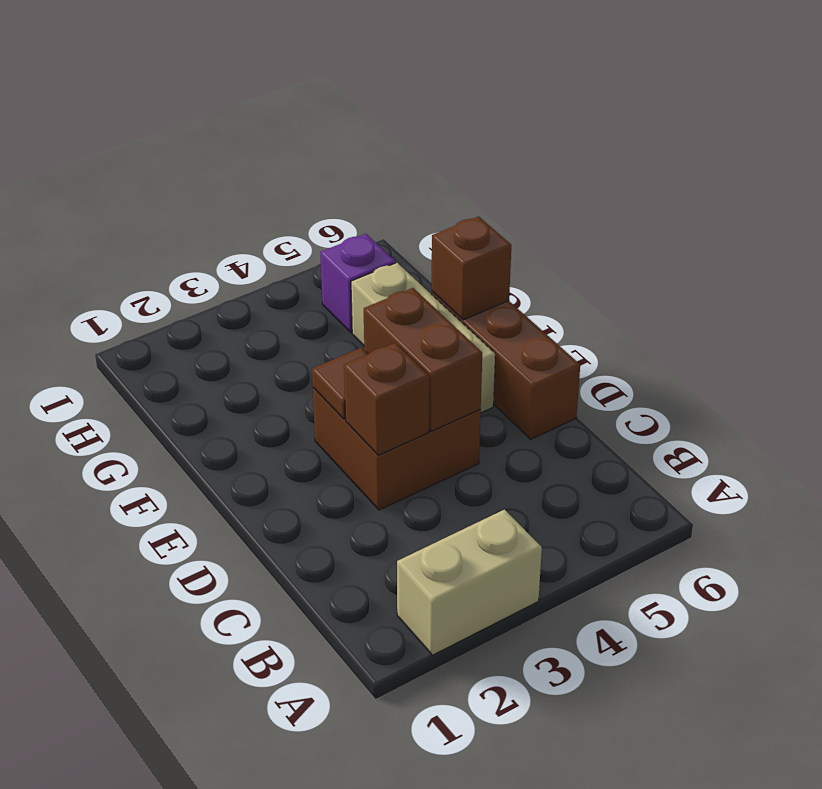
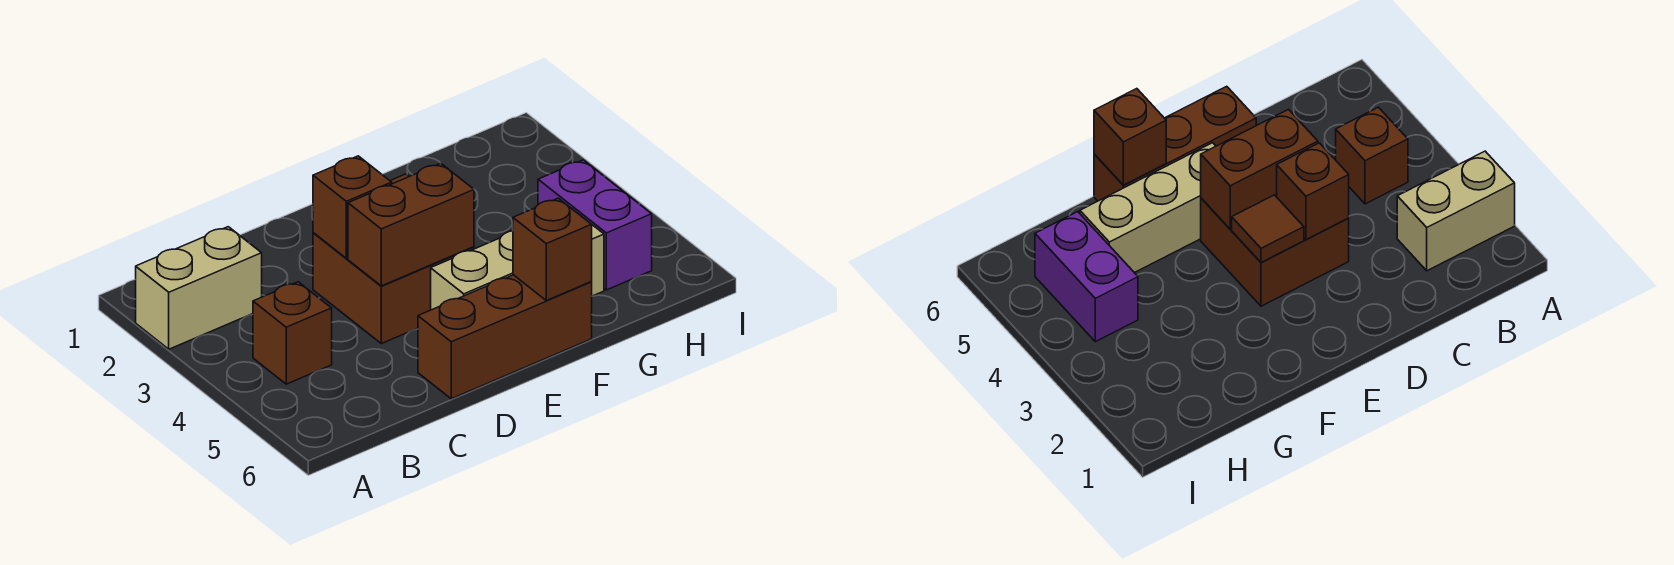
tan 1x2 brick [397,510,542,655] -> tan 1x2 brick turned to [136,227,262,349]
none -> brown 1x1 brick [253,282,332,384]
purple 1x1 brick [320,234,396,332] -> purple 1x2 brick [538,160,652,290]

